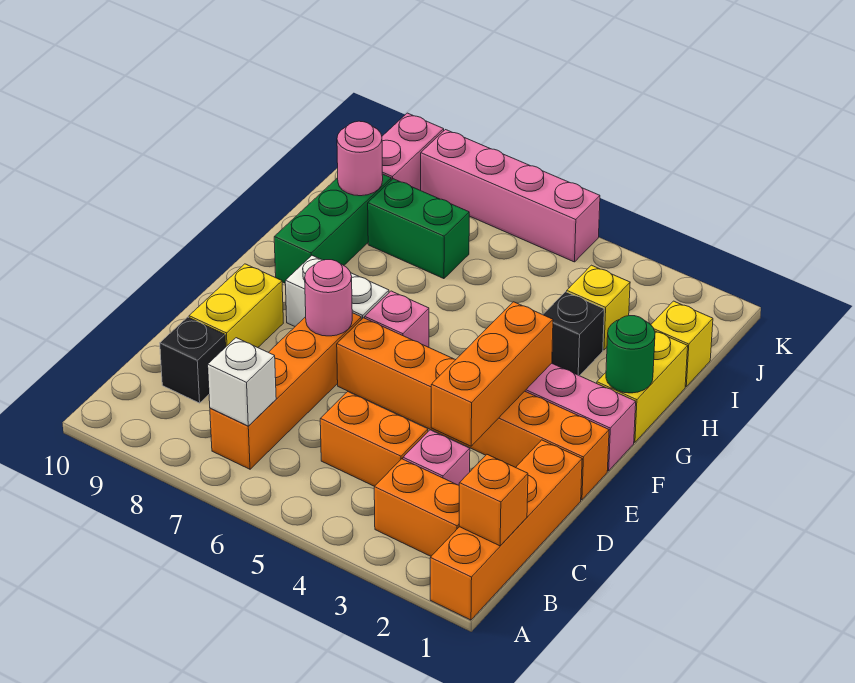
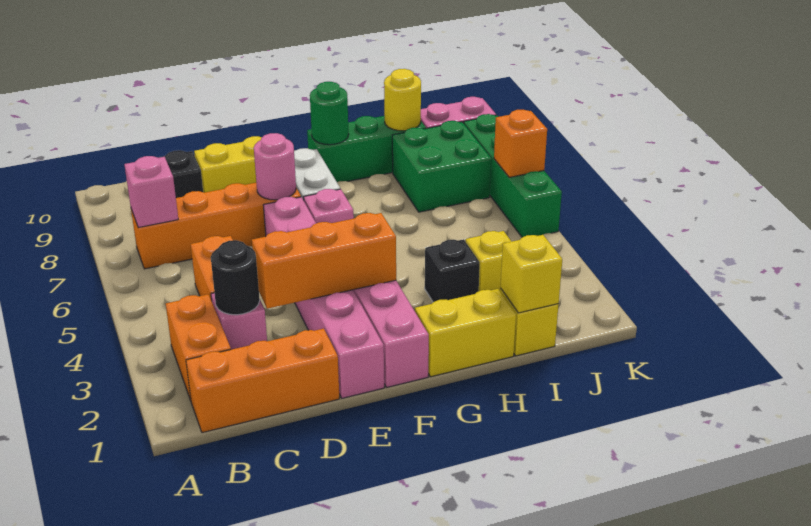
orange 1x4 brick [430,440,582,620] -> orange 1x3 brick [186,328,339,433]
orange 1x1 brick [459,455,528,546] -> orange 1x1 brick moved to [494,110,547,177]
white 1x1 brick [208,338,276,426] -> pink 1x1 brick [124,156,178,228]
none -> black 1x1 round brick [211,240,260,315]
orange 1x6 brick [337,318,609,500] -> pink 1x6 brick [263,197,384,398]
green 1x1 round brick [606,316,655,393] -> green 1x1 round brick moved to [310,82,349,145]
none -> yellow 1x1 brick [500,235,562,313]
green 1x2 brick [368,179,469,279] -> green 2x2 brick [392,121,491,212]
pink 1x1 round brick [337,121,383,196] -> yellow 1x1 round brick [384,69,421,131]
pink 1x4 brick [421,130,600,262] -> green 1x4 brick [464,114,562,237]

